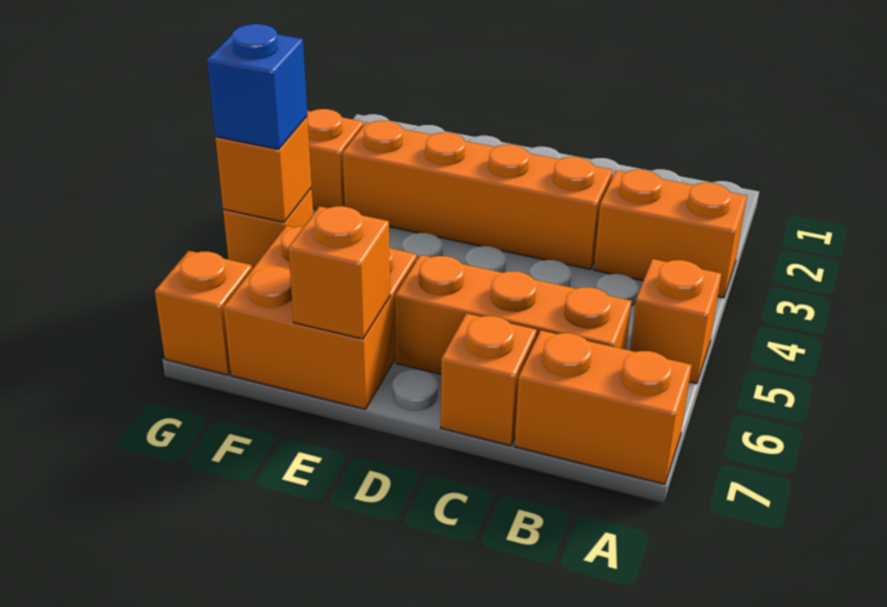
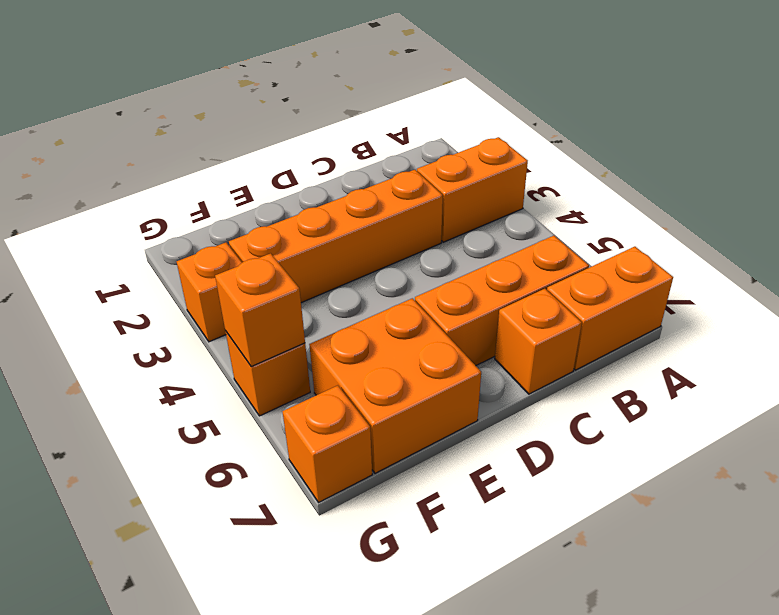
orange 1x1 brick [630,259,721,384] -> none
orange 1x1 brick [288,206,390,339] -> none
blue 1x1 brick [207,24,307,149] -> none

